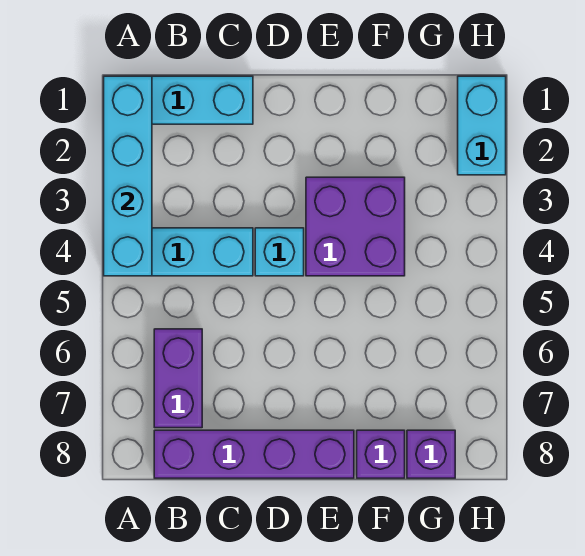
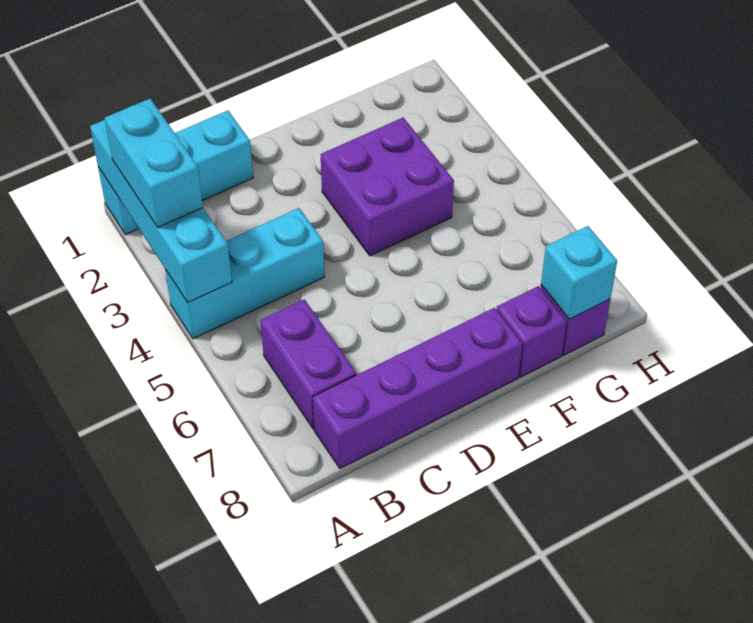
cyan 1x1 brick [255,228,304,276] -> cyan 1x1 brick moved to [541,226,617,319]
cyan 1x2 brick [458,76,506,175] -> cyan 1x2 brick moved to [105,99,203,227]

